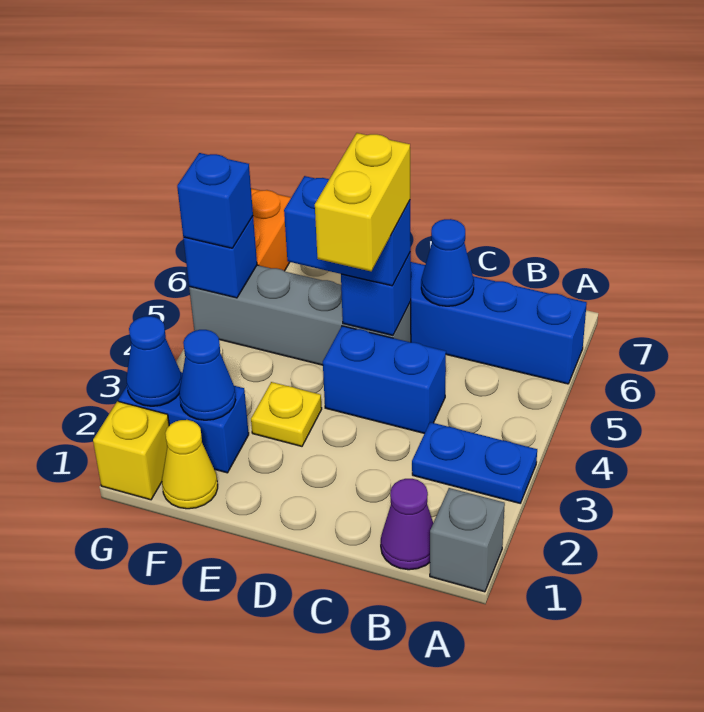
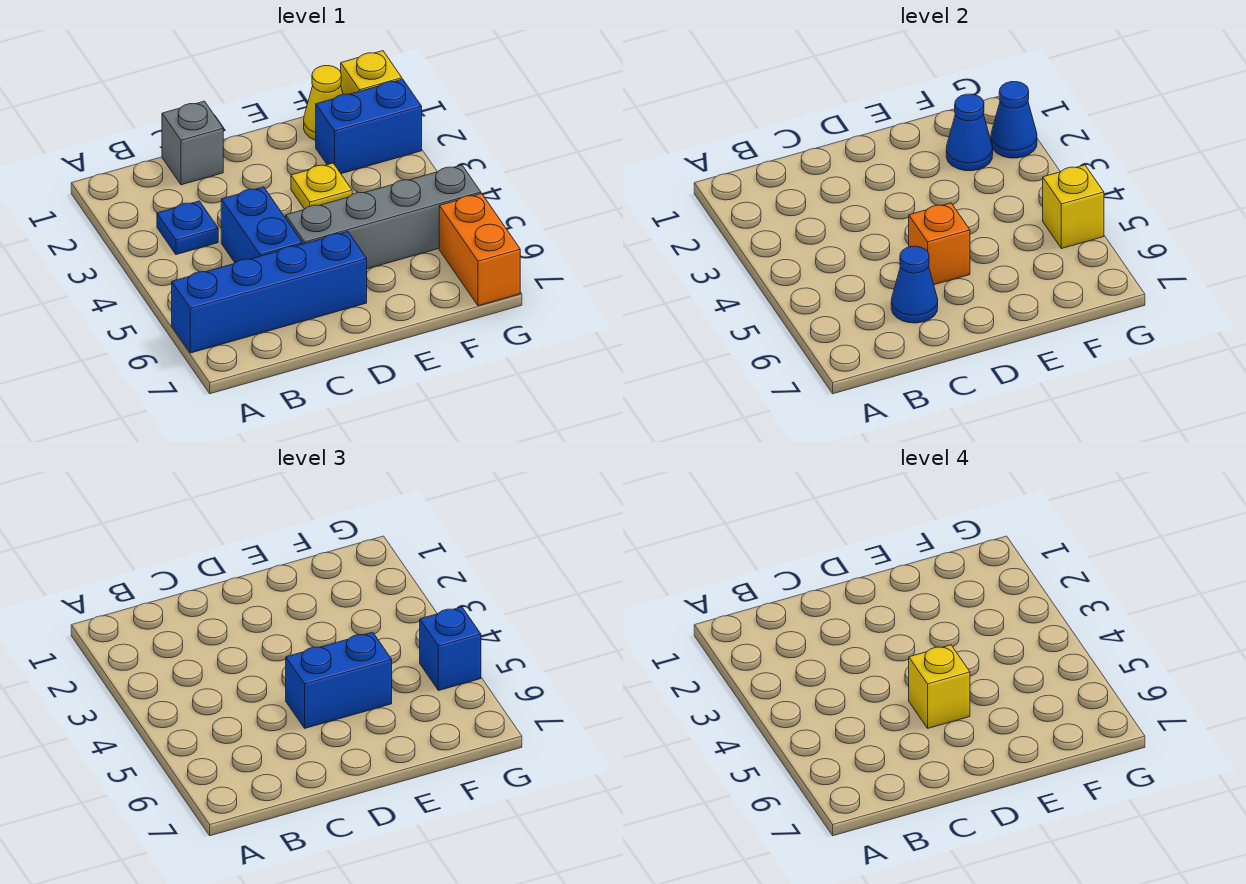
grey 1x1 brick [430,488,505,592] -> grey 1x1 brick moved to [162,101,223,185]
blue 1x2 plate [412,422,537,503] -> blue 1x1 plate [157,201,218,255]
purple 1x1 cone [381,479,433,570] -> none
blue 1x2 brick [323,326,446,433] -> blue 1x2 brick turned to [221,187,302,263]
yellow 1x2 brick [315,133,410,271] -> yellow 1x1 brick [909,645,970,728]
blue 1x1 brick [341,252,411,335] -> orange 1x1 brick [909,203,970,285]
blue 1x1 brick [183,216,257,298] -> yellow 1x1 brick [1043,165,1104,249]

